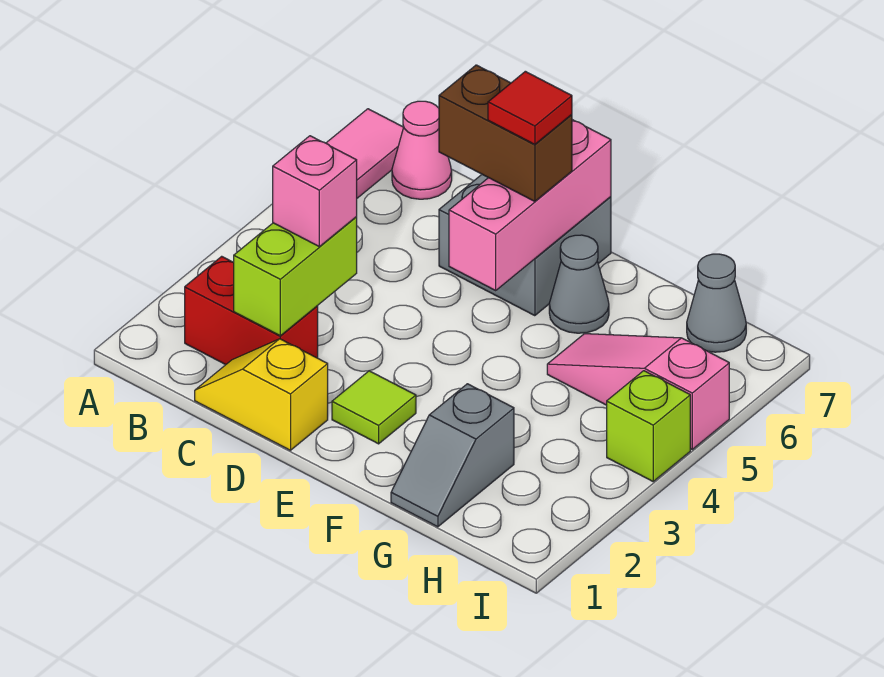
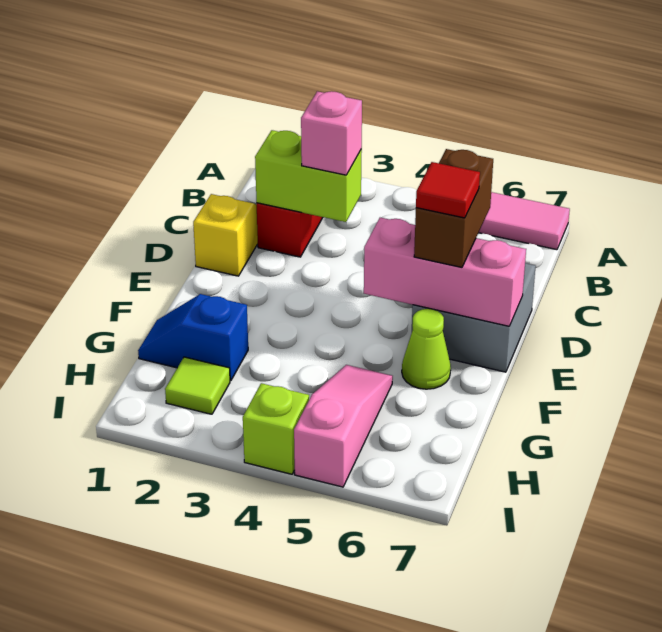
pink 1x1 cone [392,101,452,199] -> none
lime 1x1 tile [332,371,416,444] -> lime 1x1 tile moved to [165,357,230,414]
grey 1x1 cone [549,235,609,333] -> lime 1x1 cone [402,309,451,389]
grey 1x2 slope [391,384,514,527] -> blue 1x2 slope [138,294,248,381]
grey 1x1 cone [687,254,746,352] -> none

